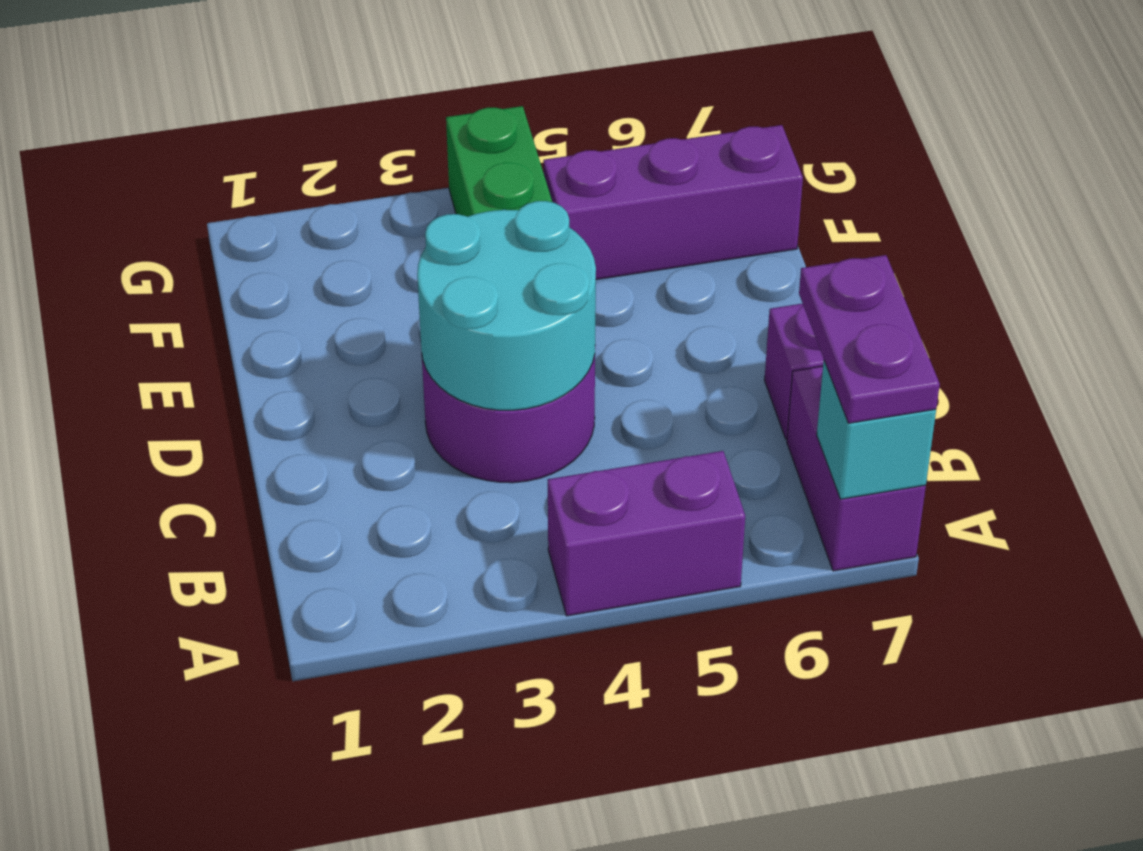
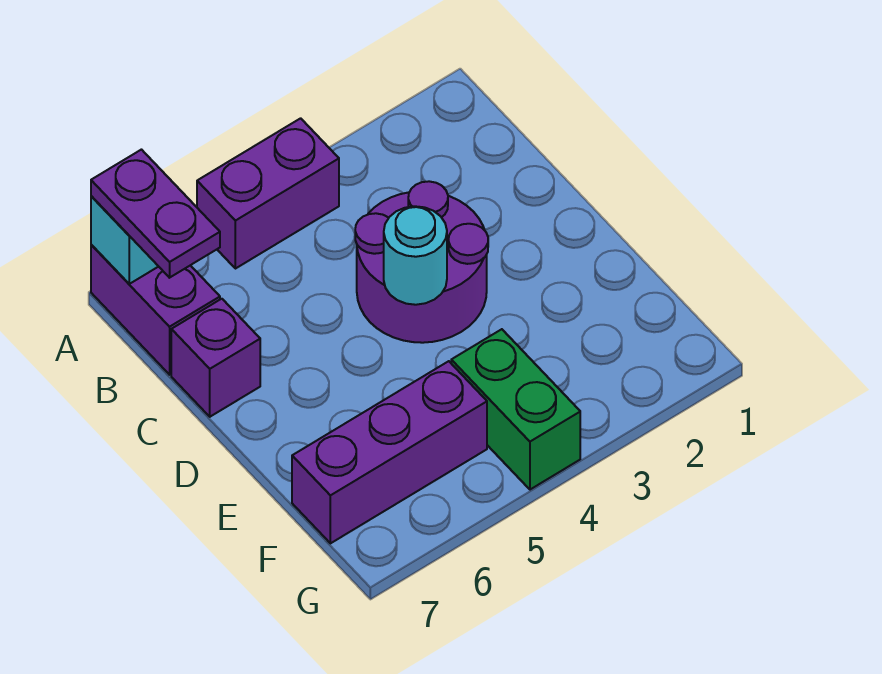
cyan 2x2 round brick [417,201,596,410] -> cyan 1x1 round brick [384,206,447,305]

